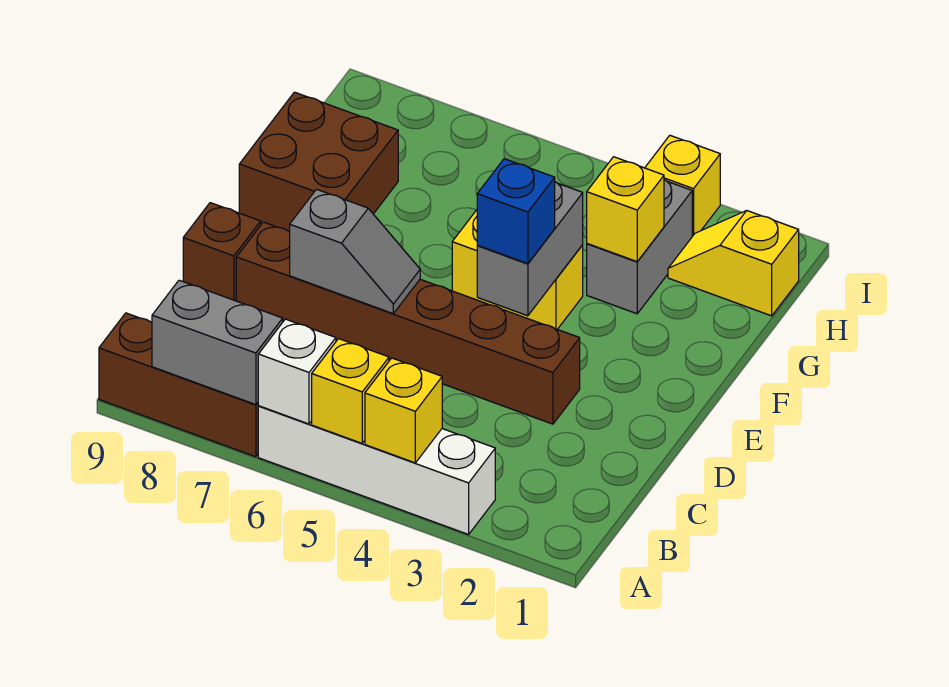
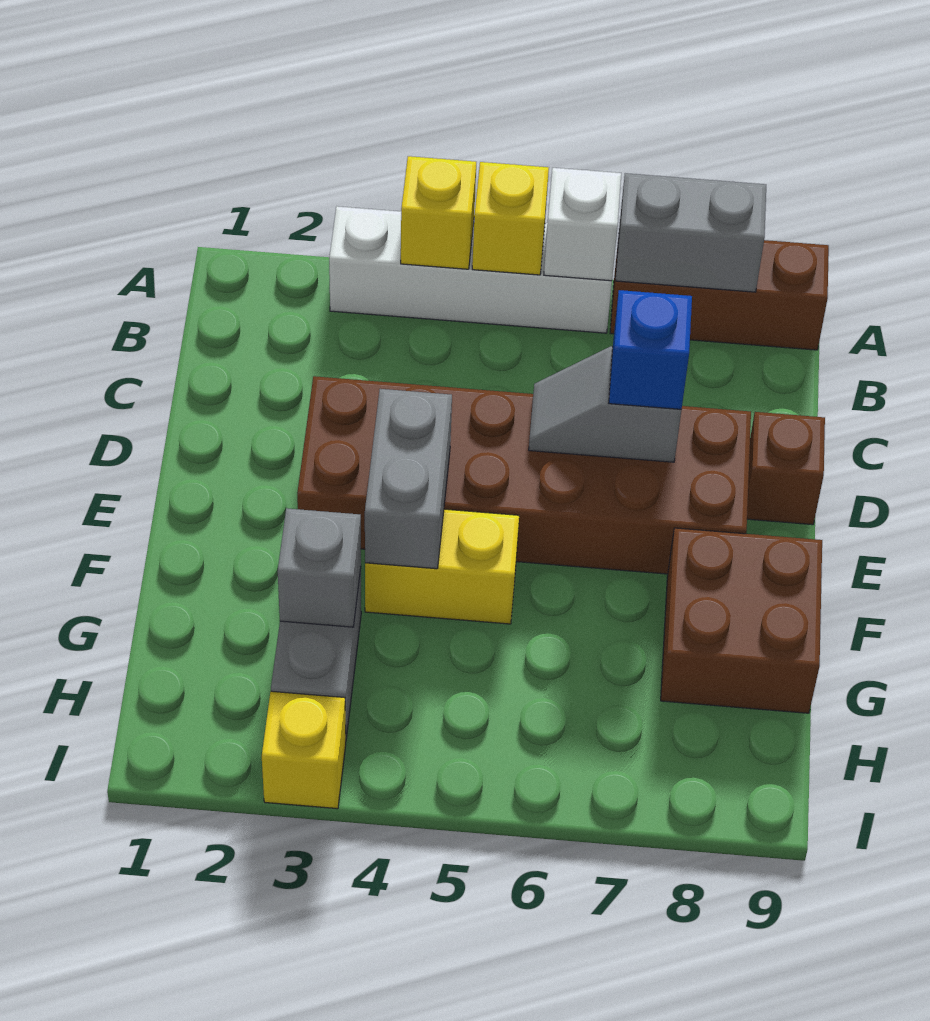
brown 1x6 brick [236,222,580,424] -> brown 2x6 brick [297,376,751,574]
blue 1x1 brick [477,159,555,264] -> blue 1x1 brick moved to [609,290,692,409]
yellow 1x1 brick [587,157,664,261] -> grey 1x1 brick [278,508,361,627]
yellow 1x2 slope [668,211,799,316] -> none

